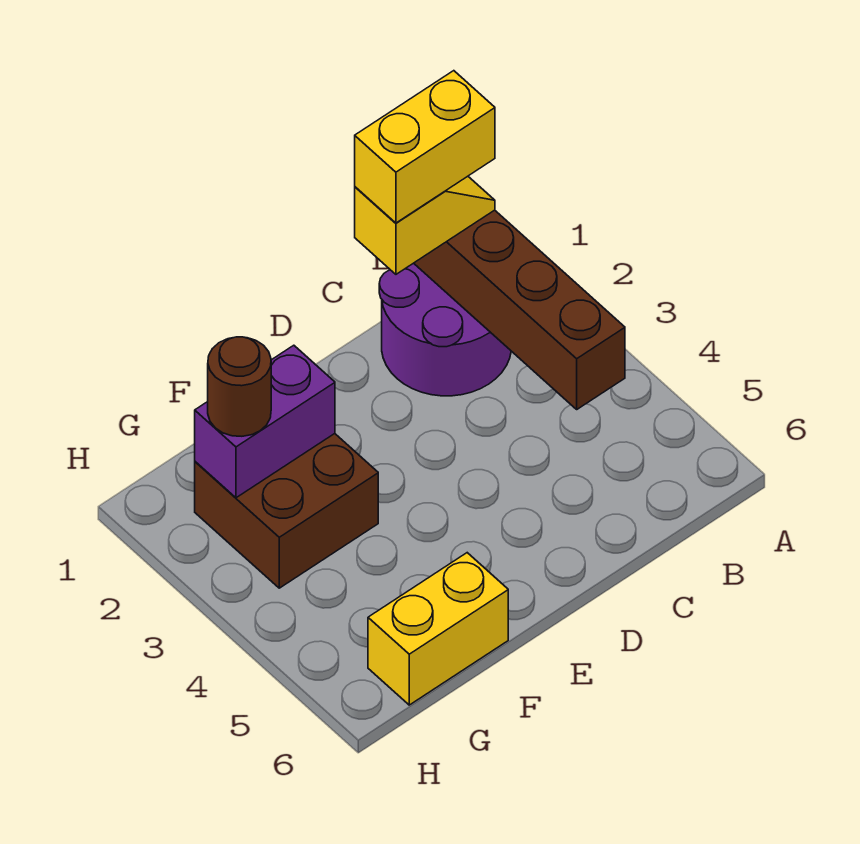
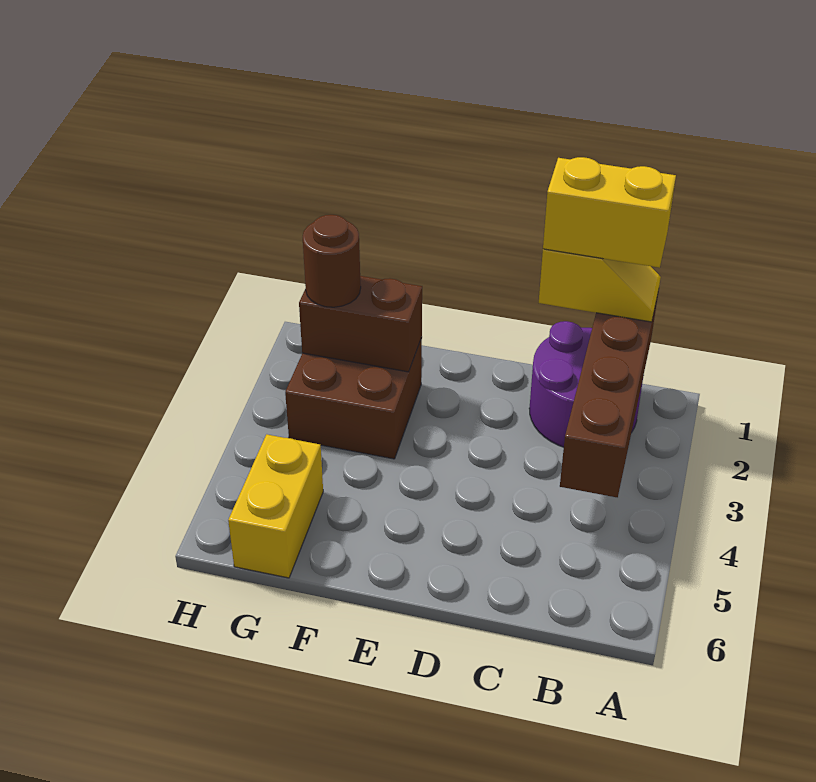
purple 1x2 brick [195,345,335,498] -> brown 1x2 brick [299,276,422,372]
yellow 1x2 brick [368,553,508,705] -> yellow 1x2 brick turned to [228,434,323,578]

